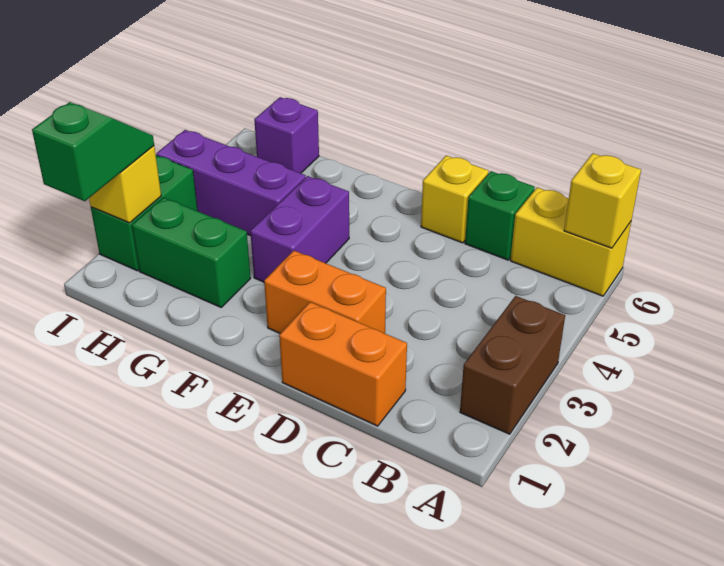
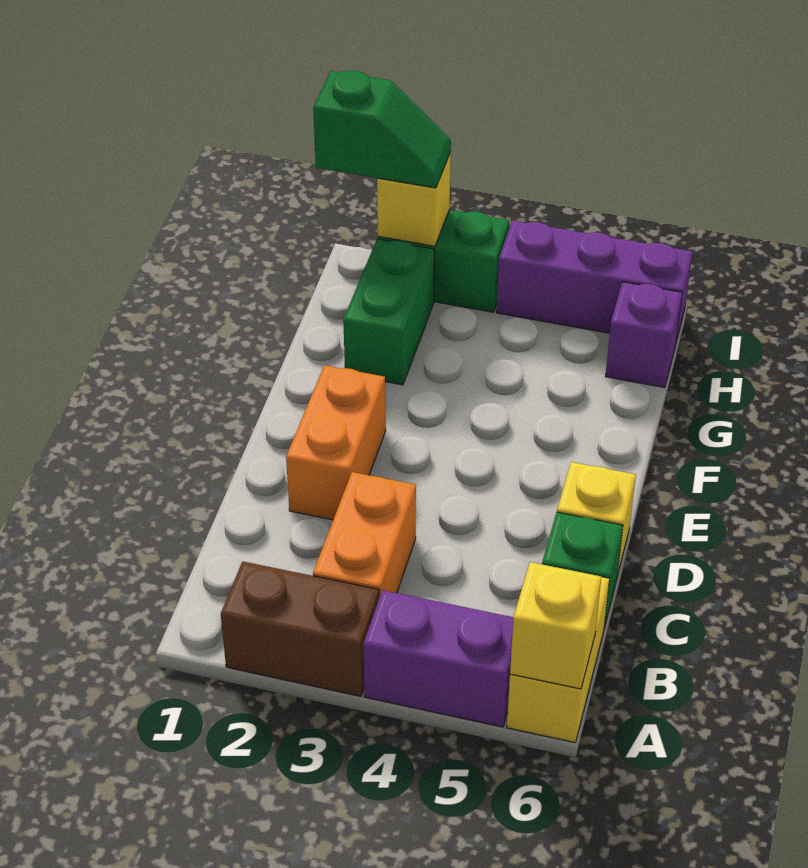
orange 1x2 brick [279,302,407,426] -> orange 1x2 brick moved to [313,472,416,598]
purple 1x2 brick [250,176,349,282] -> purple 1x2 brick moved to [363,590,513,727]
purple 1x3 brick [156,130,306,236] -> purple 1x3 brick turned to [497,221,693,342]

